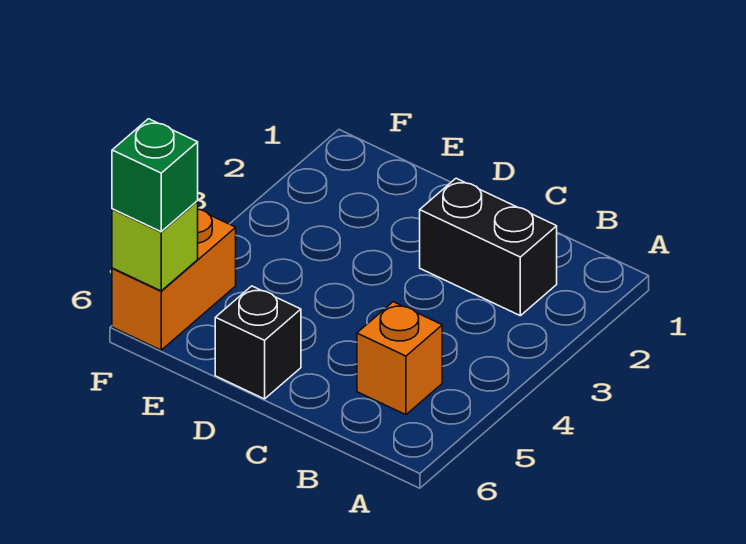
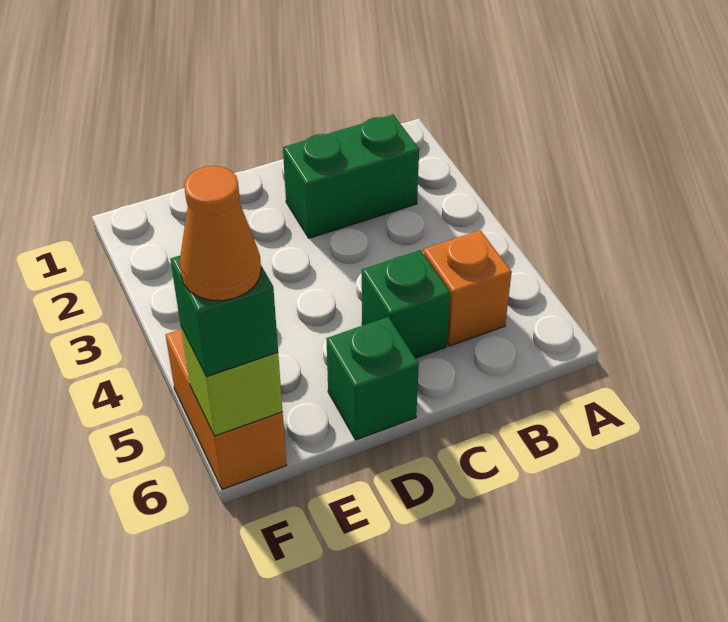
black 1x2 brick [420,178,557,316] -> green 1x2 brick [283,115,419,238]
none -> green 1x1 brick [362,250,450,358]
black 1x1 brick [215,286,301,399] -> green 1x1 brick [326,317,419,440]
none -> orange 1x1 cone [179,166,261,301]

